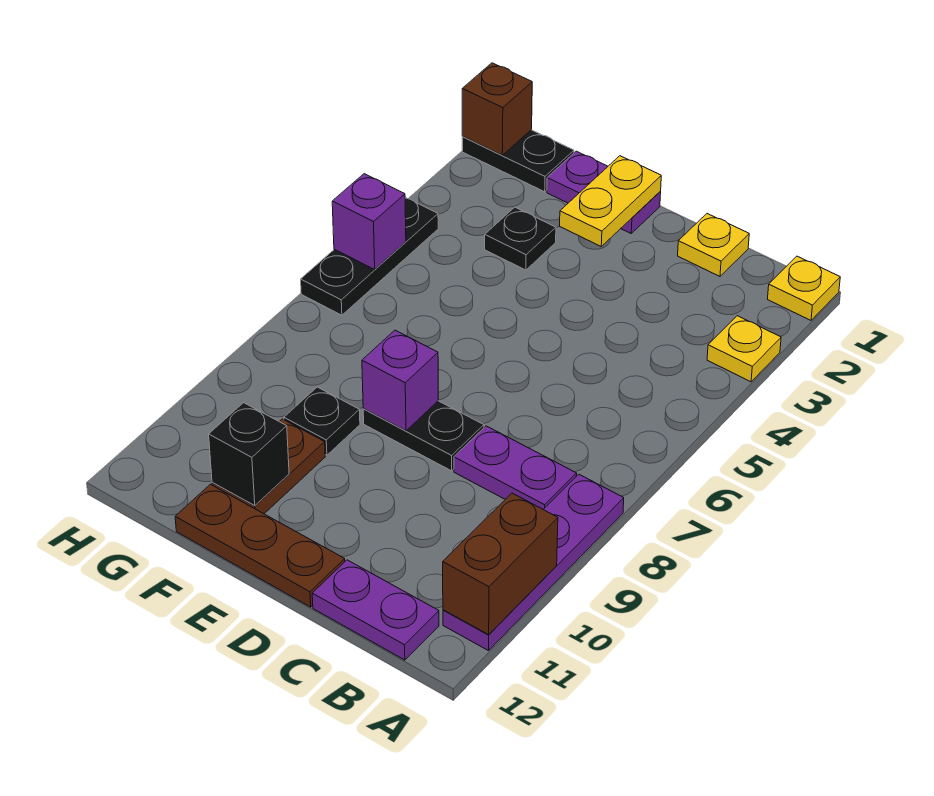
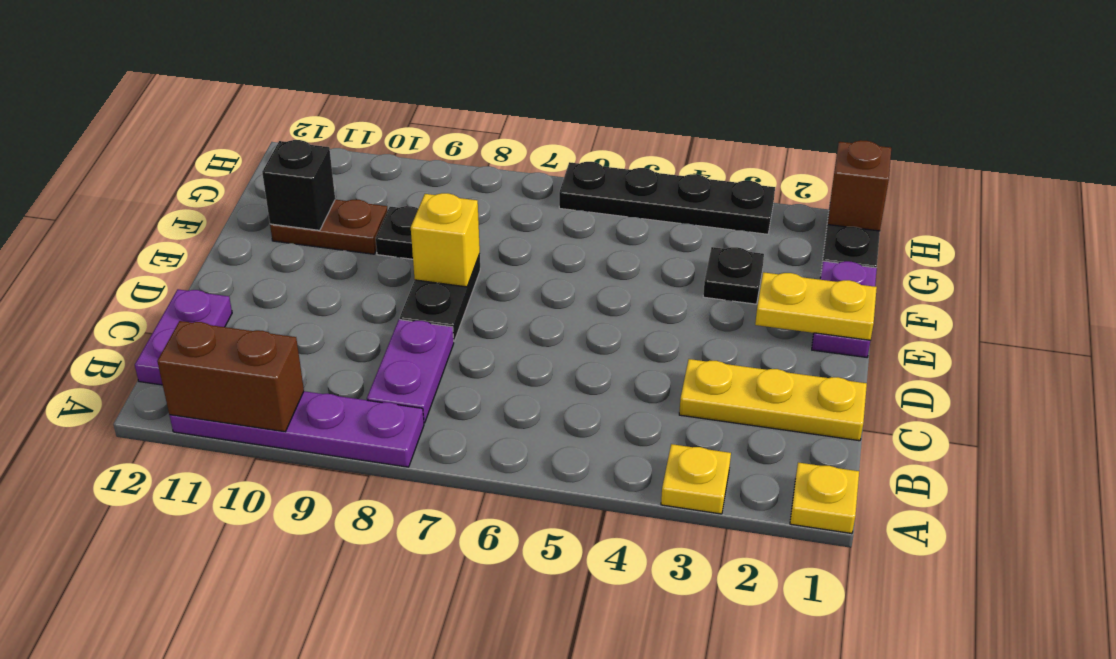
yellow 1x1 plate [678,214,749,276] -> yellow 1x3 plate [679,359,867,441]
brown 1x3 plate [175,484,345,607] -> none
purple 1x1 brick [362,330,439,431] -> yellow 1x1 brick [411,193,480,287]
black 1x3 plate [301,197,438,315] -> black 1x4 plate [559,162,775,234]
purple 1x1 brick [332,174,406,269] -> none

